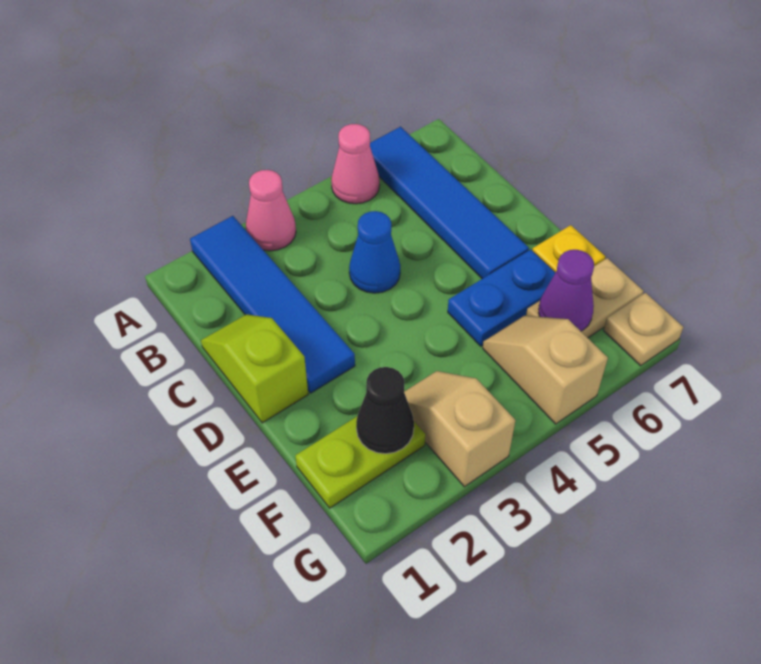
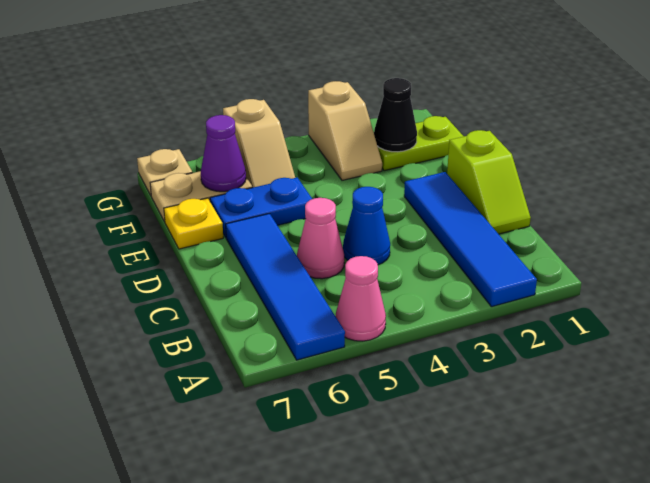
pink 1x1 cone [246,170,296,251] -> pink 1x1 cone moved to [297,198,344,279]

